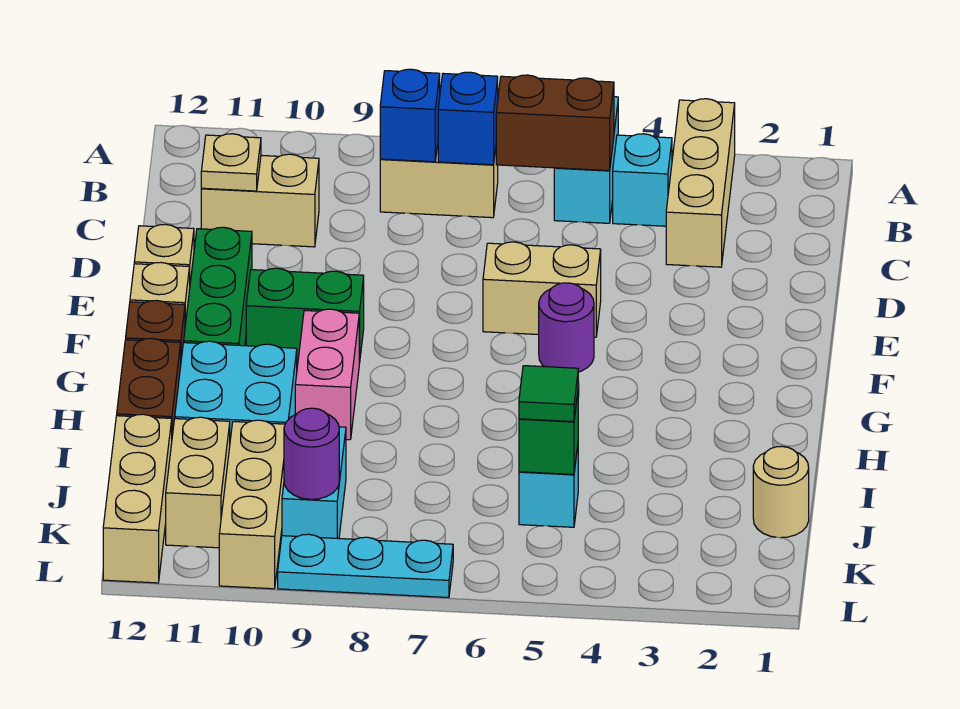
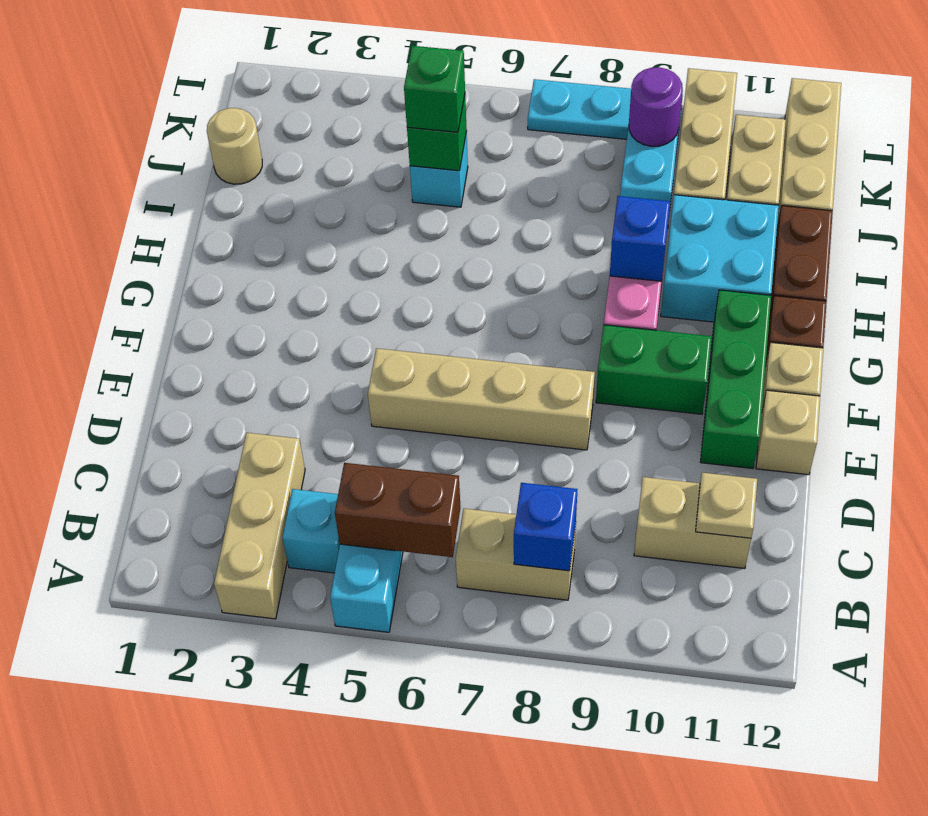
blue 1x1 brick [438,72,498,165] -> blue 1x1 brick moved to [610,196,670,281]
tan 1x2 brick [483,242,601,337] -> tan 1x4 brick [368,348,595,450]
purple 1x1 round brick [539,283,594,372] -> none
green 1x1 tile [519,366,578,422] -> green 1x1 brick [404,46,465,132]

